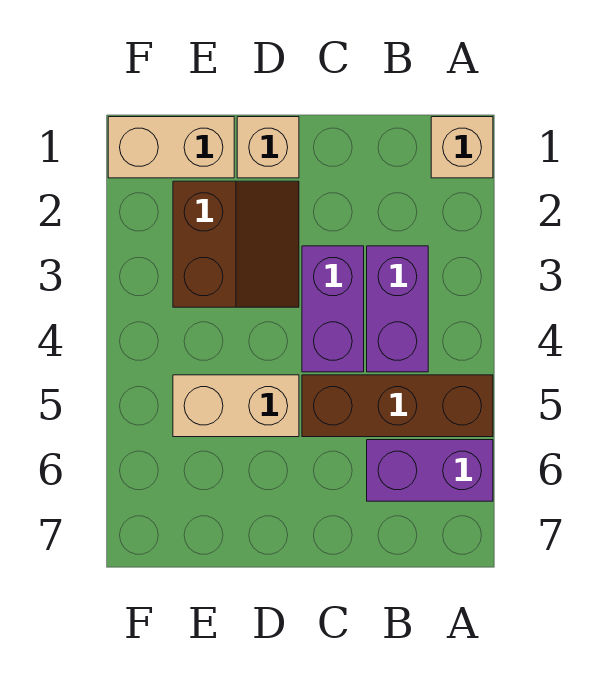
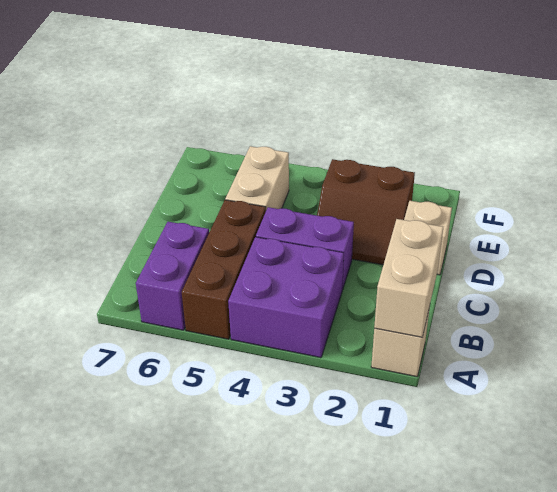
purple 1x2 brick [367,246,428,372] -> purple 2x2 brick [228,237,344,358]
tan 1x2 brick [108,117,234,178] -> tan 1x2 brick moved to [374,219,443,337]

